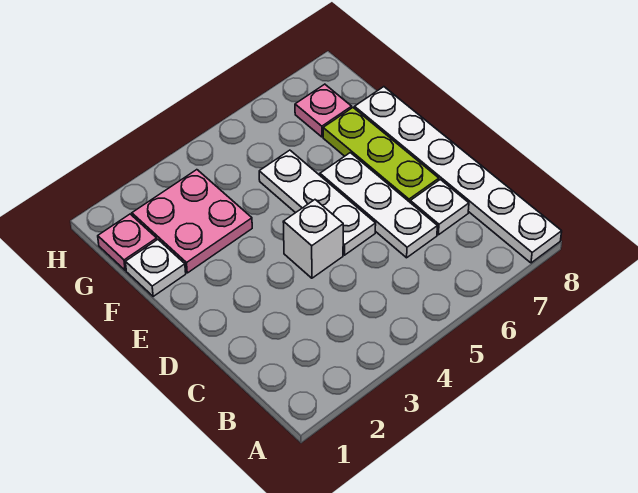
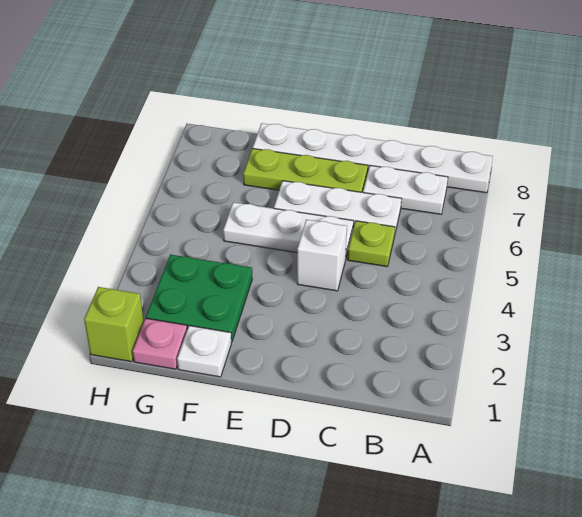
none -> lime 1x1 plate [348,221,395,267]
white 1x1 plate [410,179,469,235] -> white 1x2 plate [363,166,448,214]
pink 2x2 plate [132,170,252,273] -> green 2x2 plate [146,255,252,342]
pink 1x1 plate [295,84,352,137] -> none
none -> lime 1x1 brick [84,287,144,362]

